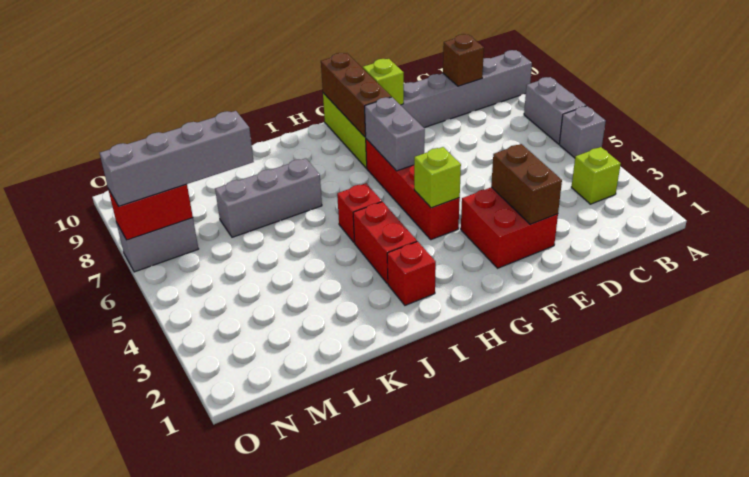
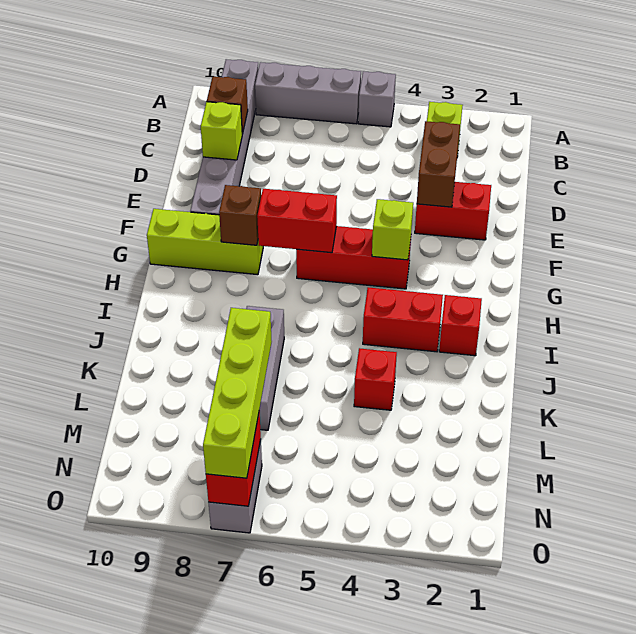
grey 1x2 brick [524,77,586,144] -> grey 1x3 brick [255,62,361,124]
red 2x2 brick [461,187,558,268] -> red 1x2 brick [415,182,491,240]
brown 1x2 brick [491,144,562,224] -> brown 1x2 brick turned to [417,121,460,207]
lime 1x1 brick [363,59,404,105] -> lime 1x1 brick moved to [201,102,242,160]
red 1x4 brick [366,139,460,240] -> red 1x3 brick [296,226,411,289]
grey 1x2 brick [365,97,425,171] -> red 1x2 brick [257,189,337,253]
brown 1x3 brick [321,53,391,137] -> brown 1x1 brick [219,185,261,245]
red 1x1 brick [337,183,382,243] -> red 1x1 brick moved to [354,348,397,410]
grey 1x4 brick [100,111,254,206] -> lime 1x4 brick [203,308,272,478]

